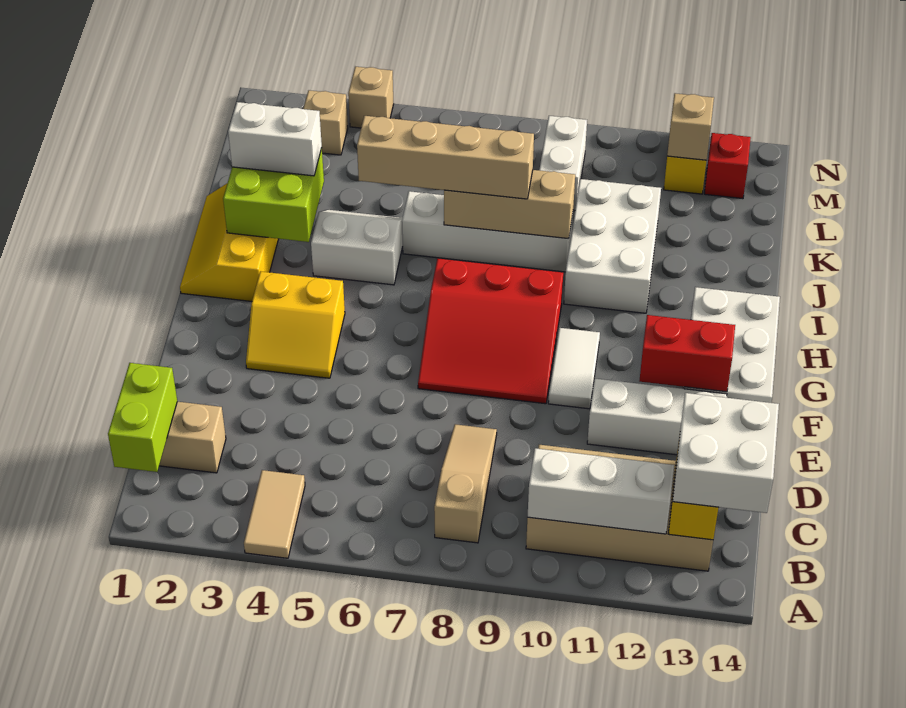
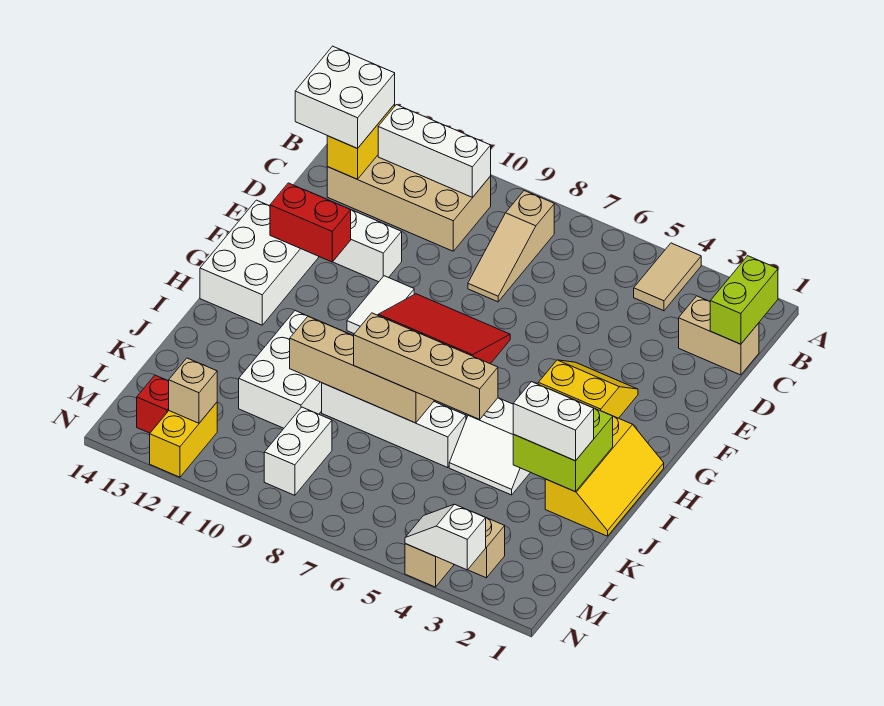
tan 1x3 brick [444,170,575,239] -> tan 1x4 brick [290,316,434,423]
none -> white 1x2 slope [405,504,486,570]

